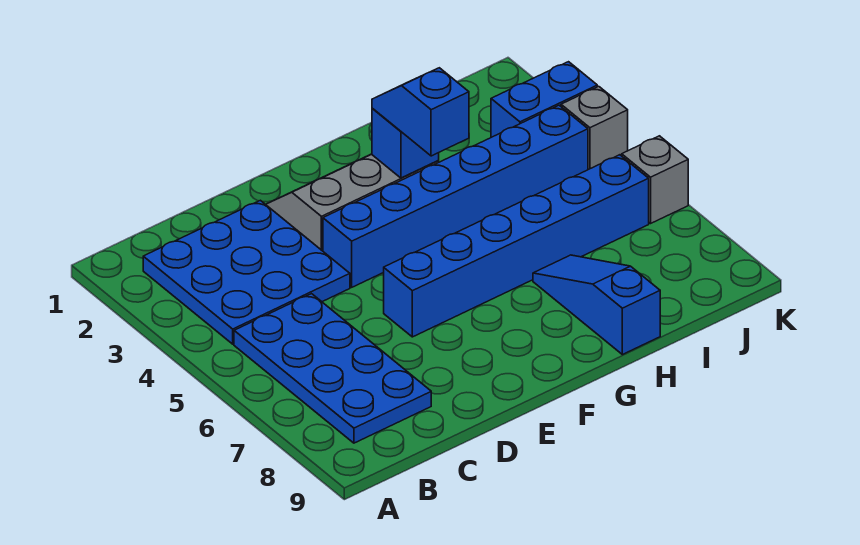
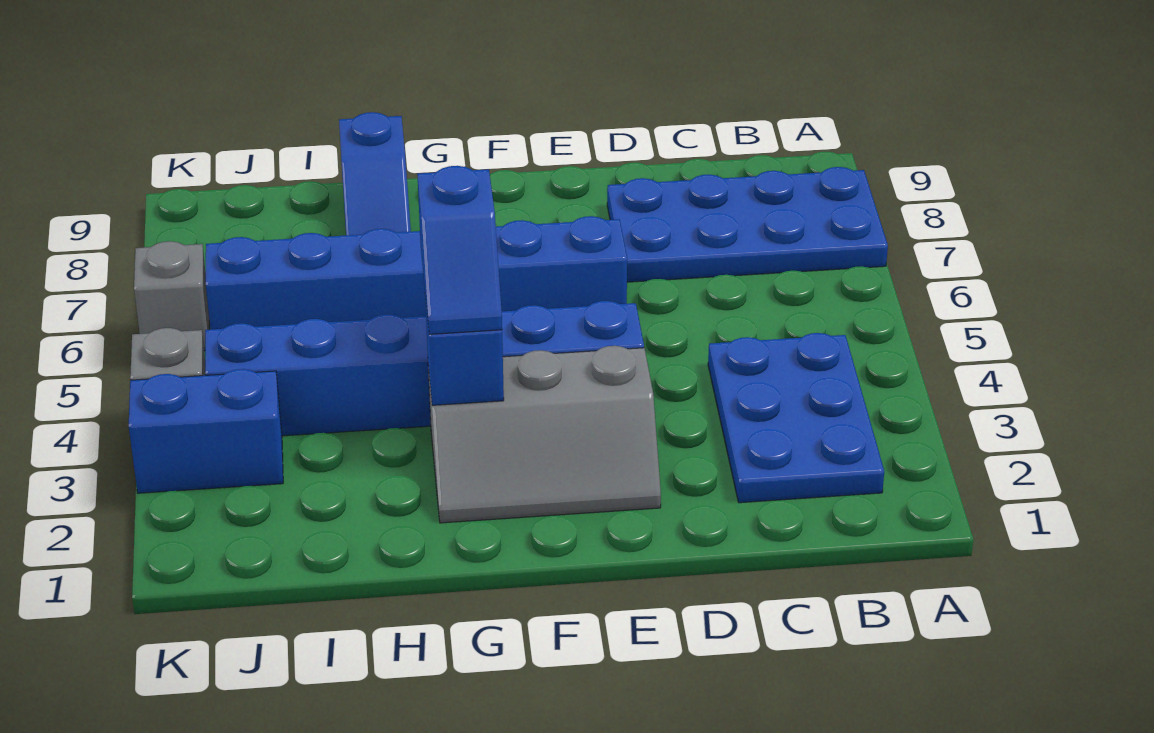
blue 3x3 plate [143,200,350,344] -> blue 2x3 plate [708,333,884,503]
blue 2x4 plate [234,294,431,443] -> blue 2x4 plate turned to [607,167,888,282]

